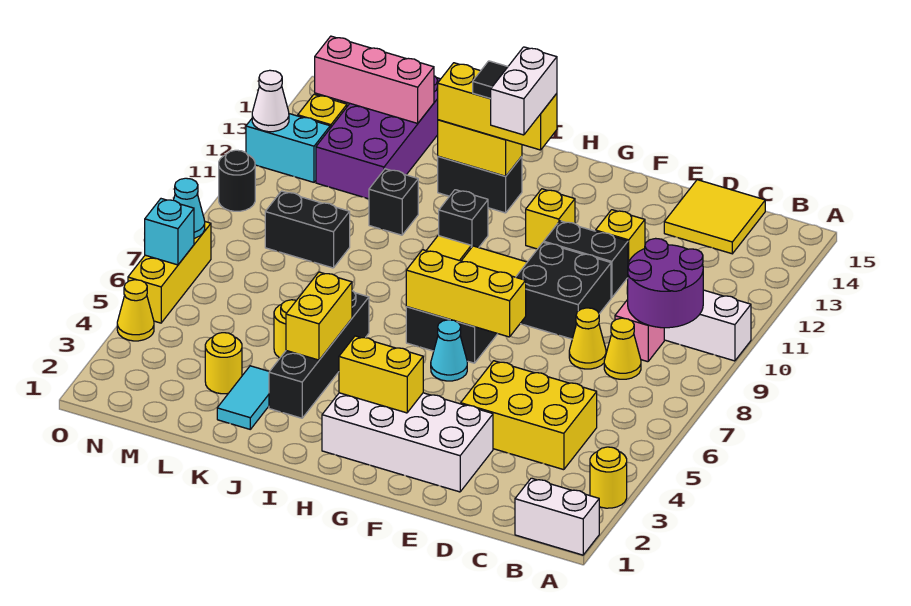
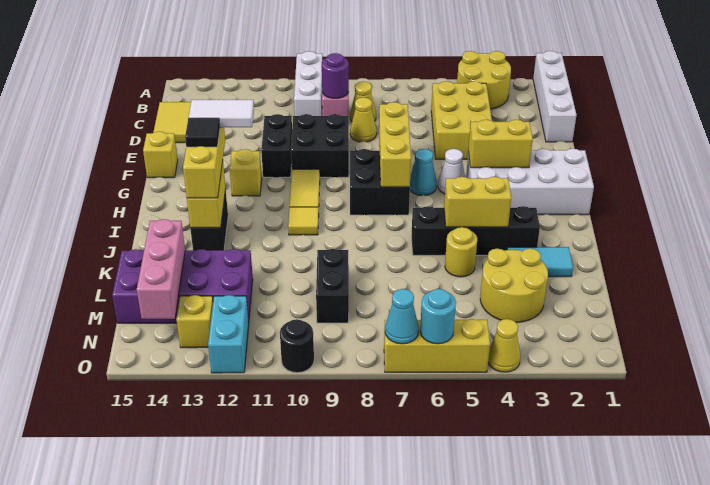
white 1x2 brick [515,478,599,555] -> white 1x4 brick [533,51,576,142]
yellow 1x1 round brick [590,447,627,508] -> yellow 2x2 round brick [457,51,511,109]
purple 2x2 round brick [628,238,703,328] -> purple 1x1 round brick [322,53,349,98]
white 2x4 brick [322,393,493,492] -> white 2x4 brick turned to [466,149,594,215]
yellow 1x1 brick [596,210,645,263] -> yellow 1x1 brick moved to [143,132,178,178]
yellow 1x2 brick [339,336,423,413] -> yellow 1x2 brick turned to [468,120,533,168]
white 1x2 brick [491,47,557,135] -> white 1x2 tile [188,99,254,128]
black 1x1 brick [439,190,488,248] -> none
black 1x1 brick [369,169,418,235] -> none
yellow 1x1 round brick [205,333,242,394] -> yellow 2x2 round brick [480,248,548,322]
cyan 1x1 brick [145,199,194,265] -> cyan 1x1 round brick [420,289,456,344]
white 1x1 cone [252,70,289,132] -> white 1x1 cone moved to [438,149,465,194]

